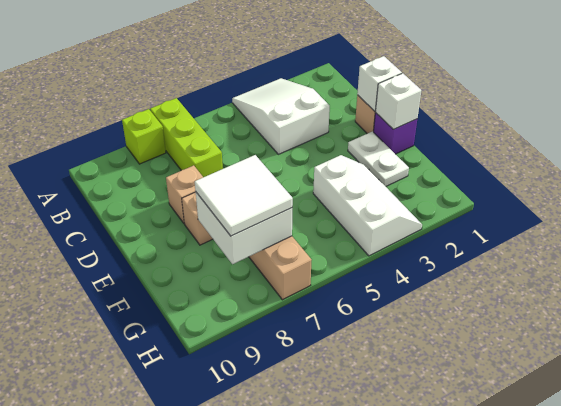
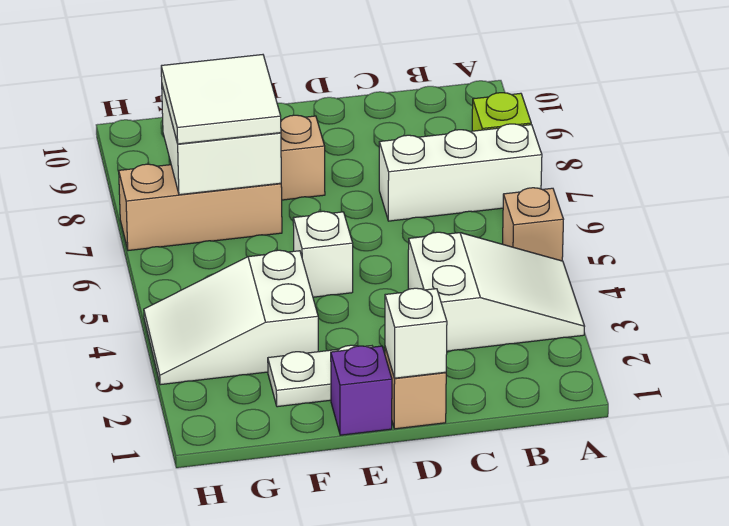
lime 1x3 brick [150,98,223,177] -> white 1x3 brick [379,124,542,221]
tan 1x1 brick [166,165,203,224] -> tan 1x1 brick moved to [503,188,563,261]
white 1x1 brick [375,73,421,129] -> white 1x1 brick moved to [293,211,353,297]
white 2x3 slope [313,155,422,256] -> white 2x3 slope turned to [144,250,318,385]

